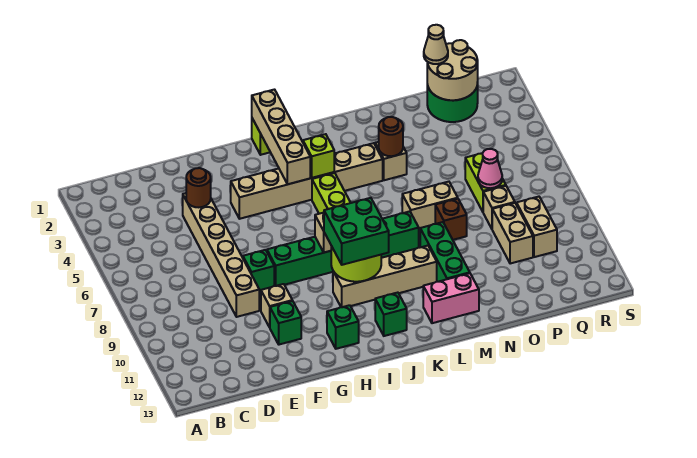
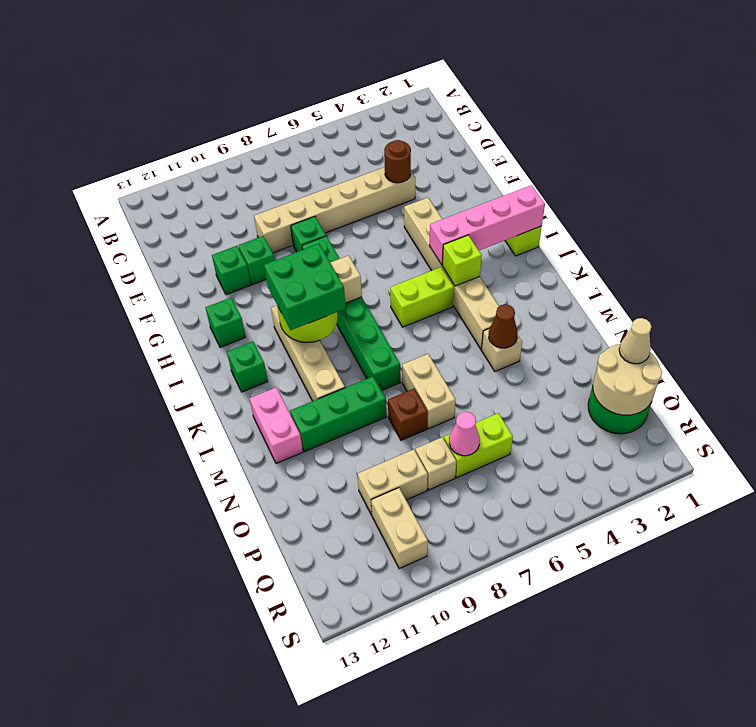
tan 1x1 brick [261,284,292,327] -> green 1x1 brick [238,236,274,285]
tan 1x4 brick [252,90,310,184] -> pink 1x4 brick [429,185,545,265]
brown 1x1 round brick [379,117,403,156] -> brown 1x1 cone [489,304,518,348]
tan 1x2 brick [516,197,557,257] -> tan 1x2 brick turned to [371,488,428,569]

